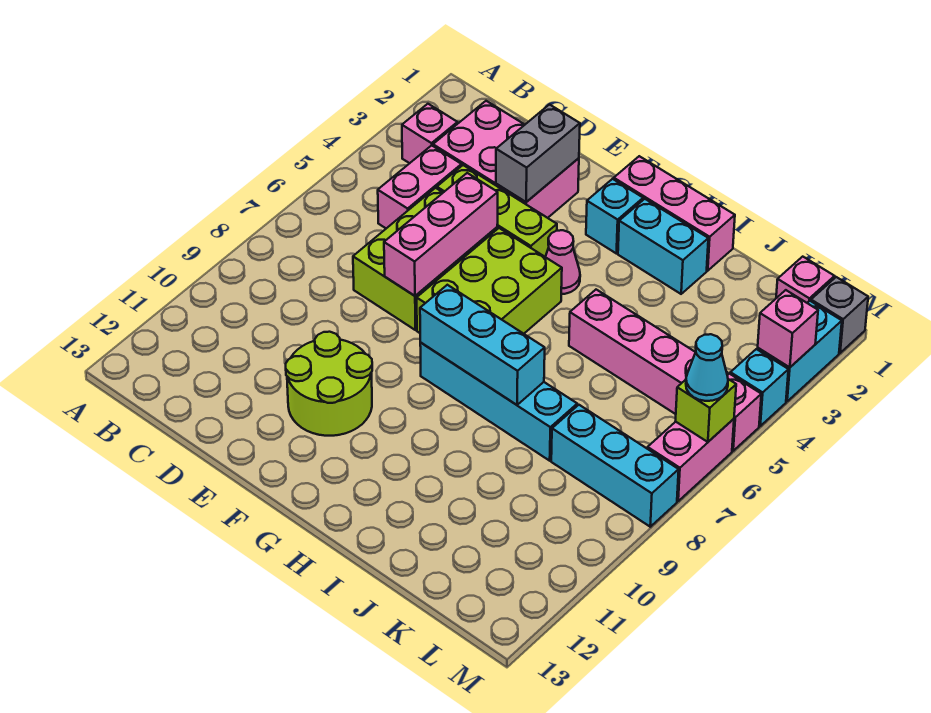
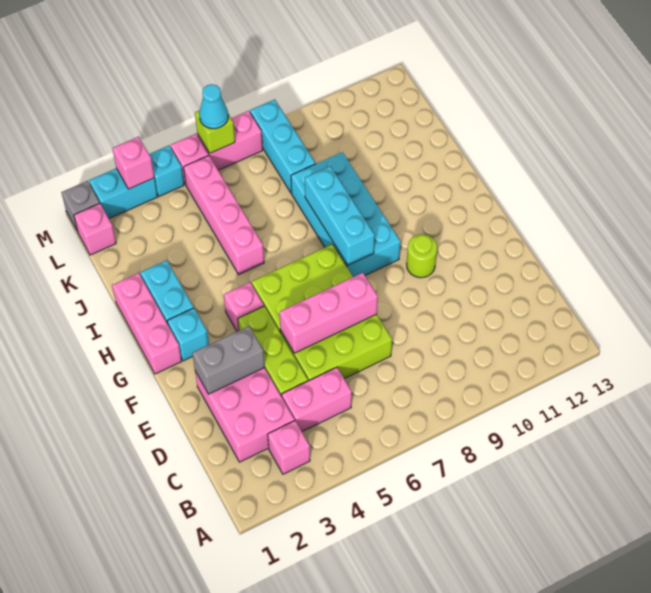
lime 2x2 round brick [286,332,372,436] -> lime 1x1 round brick [407,234,437,278]
pink 1x1 cone [546,230,580,294] -> pink 1x1 brick [224,282,264,331]
cyan 1x4 brick [420,343,577,461] -> cyan 2x4 brick [291,152,401,277]

